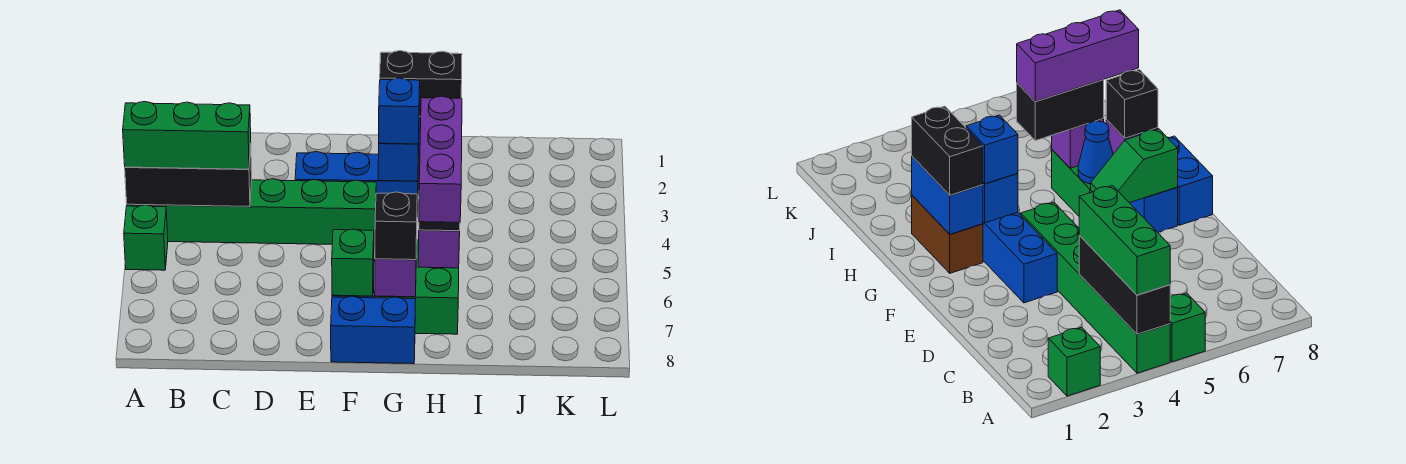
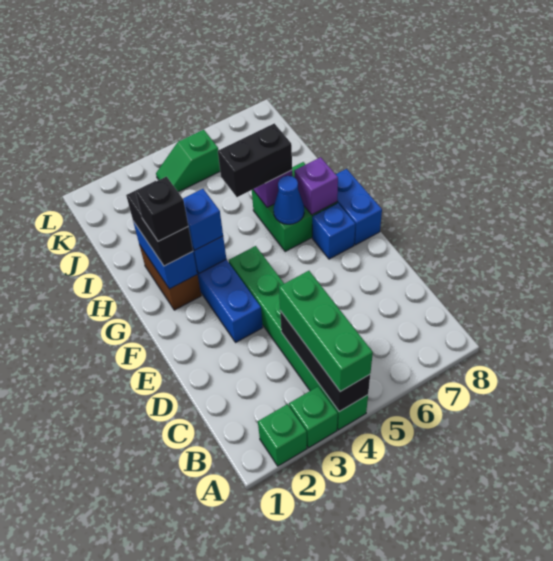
green 1x1 brick [124,205,168,270] -> green 1x1 brick moved to [289,386,338,448]
green 1x2 slope [332,229,375,296] -> green 1x2 slope moved to [156,129,220,192]
black 1x1 brick [375,192,417,260] -> black 1x1 brick moved to [136,177,188,241]
purple 1x3 brick [419,96,462,222] -> none

